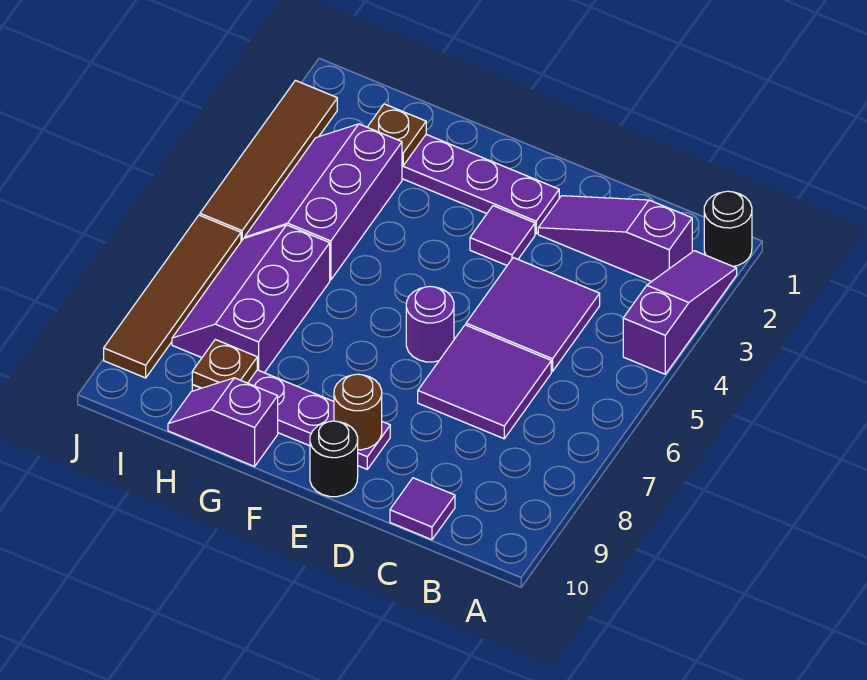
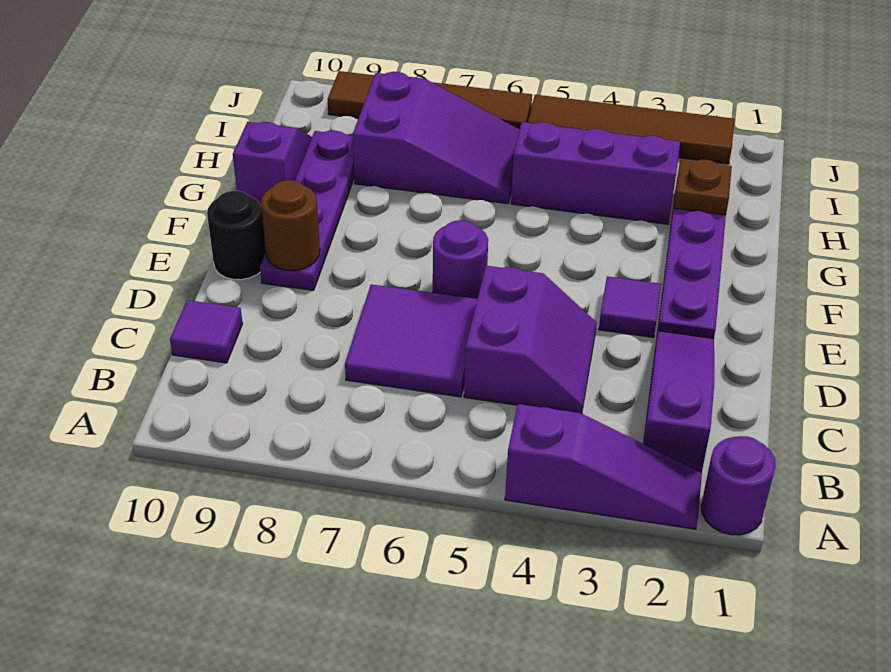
black 1x1 round brick [704,191,752,267] -> purple 1x1 round brick [701,436,776,535]
purple 2x2 tile [466,258,600,371] -> purple 2x2 slope [464,266,597,413]
purple 2x3 slope [172,225,330,373] -> purple 2x3 slope turned to [353,72,520,204]
brown 1x1 plate [192,340,257,388] -> none

